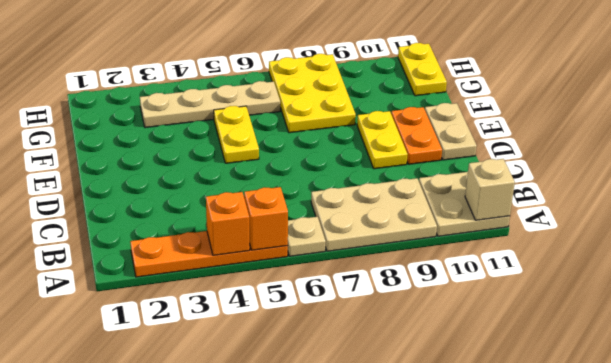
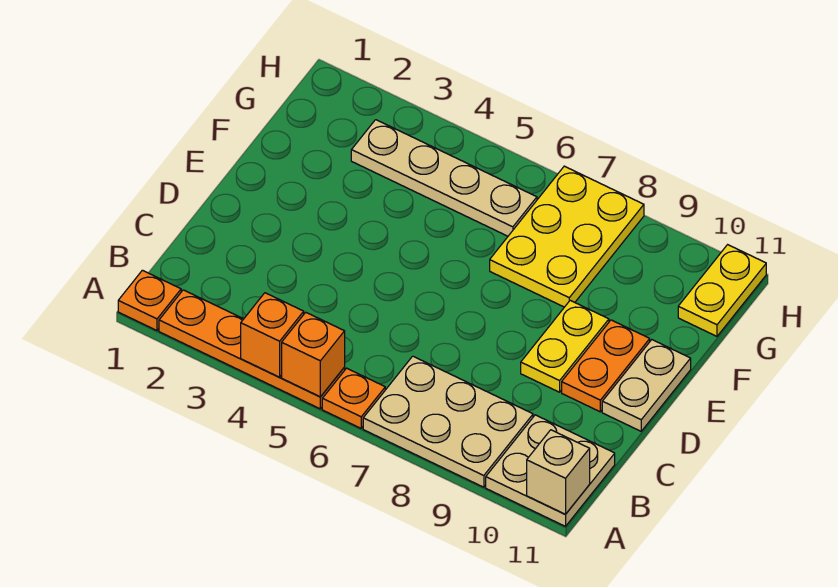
none -> orange 1x1 plate [118,270,181,330]
tan 1x1 plate [288,217,326,256] -> orange 1x1 plate [322,368,385,428]
yellow 1x2 plate [214,106,259,163] -> none

